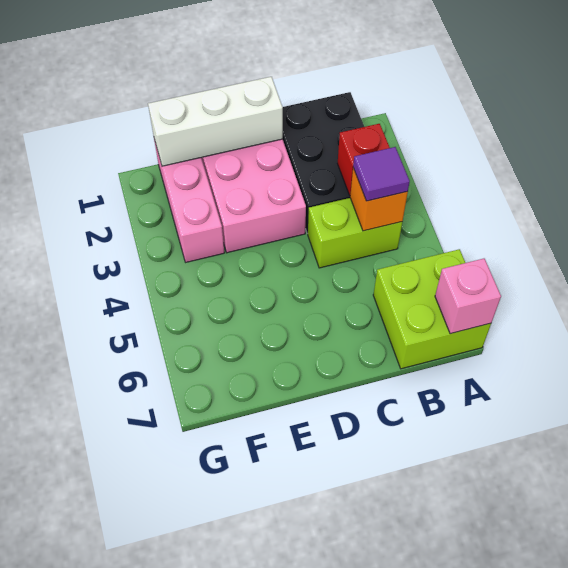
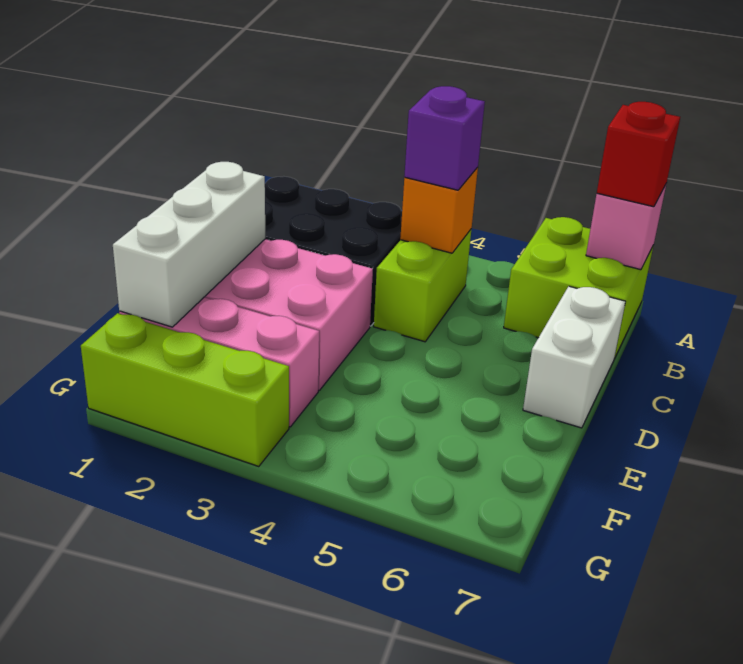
red 1x1 brick [338,124,390,195] -> red 1x1 brick moved to [597,102,680,207]
purple 1x1 tile [353,147,410,201] -> purple 1x1 brick [404,86,485,190]
none -> white 1x2 brick [523,286,626,428]
none -> lime 1x3 brick [81,313,289,466]

